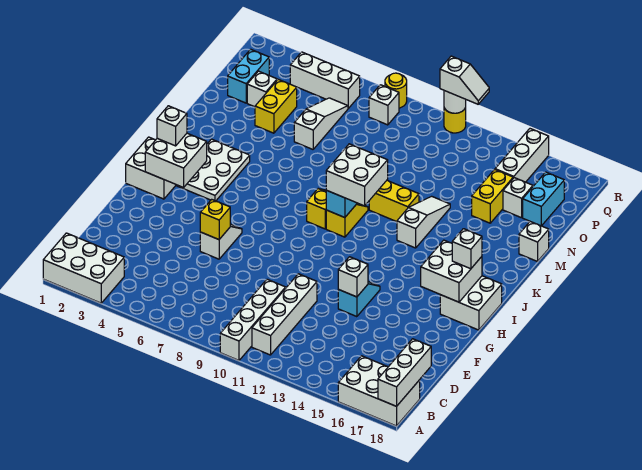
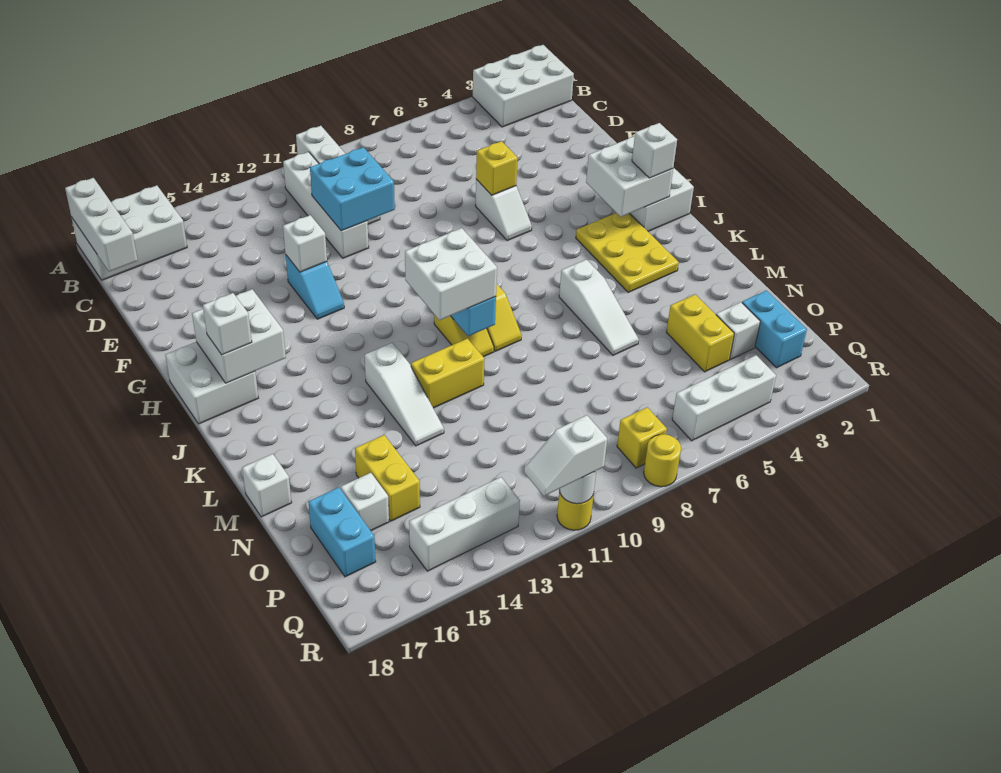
none -> cyan 2x2 brick [310,147,395,231]
white 2x3 plate [177,139,250,201] -> yellow 2x3 plate [576,213,679,292]
white 1x3 slope [294,98,348,149] -> white 1x3 slope moved to [559,259,639,355]
white 1x3 brick [495,129,549,182] -> white 1x3 brick turned to [409,477,520,571]
white 1x1 brick [369,85,399,125] -> yellow 1x1 brick [617,407,667,468]

